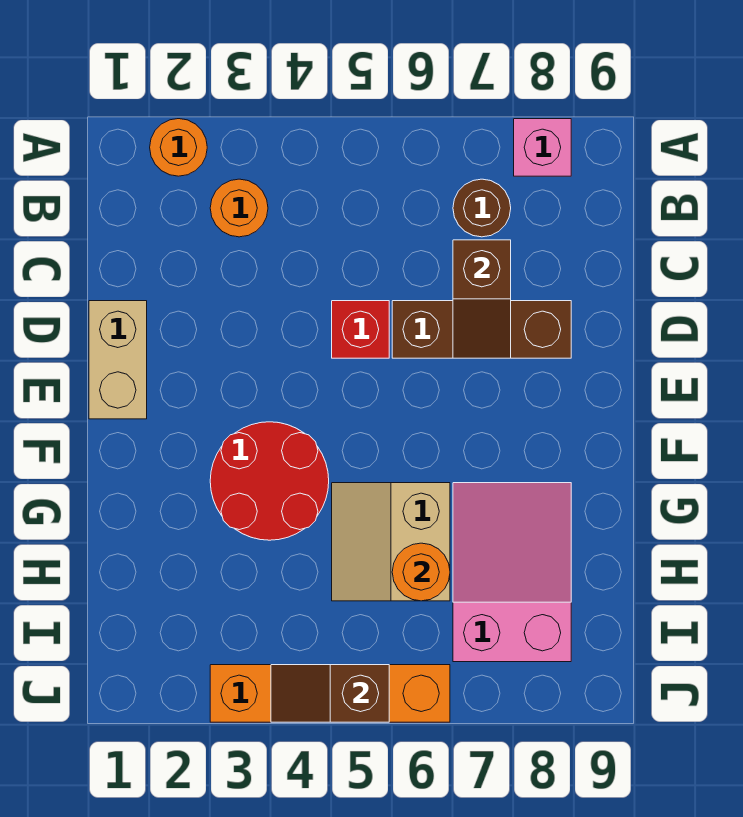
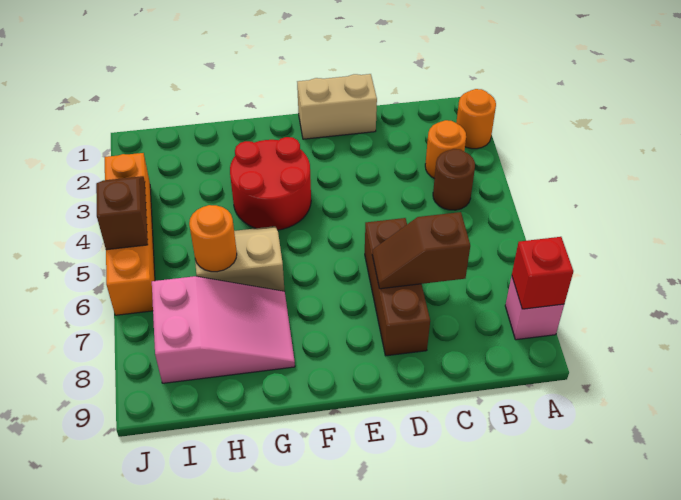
brown 1x1 round brick [453,179,511,237] -> brown 1x1 round brick moved to [433,149,475,210]
red 1x1 brick [332,301,389,358] -> red 1x1 brick moved to [512,237,573,309]

